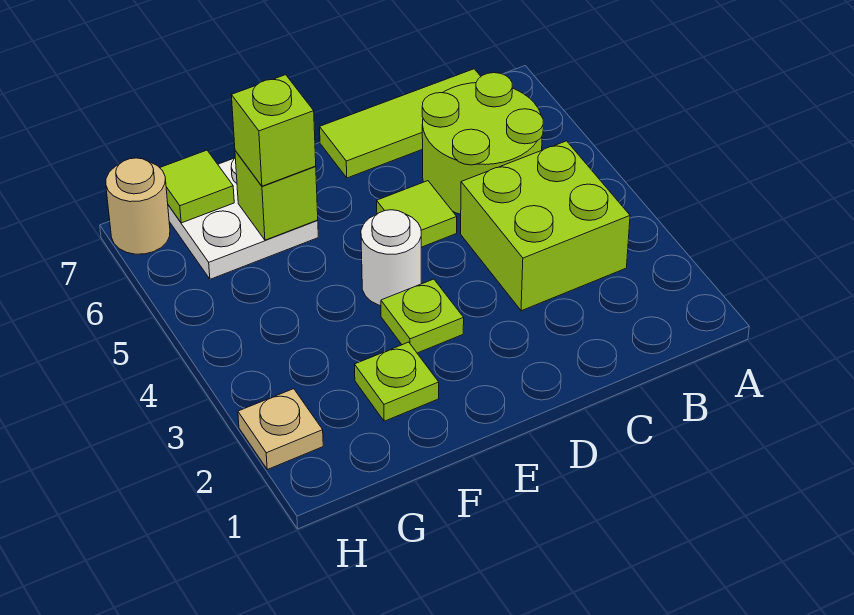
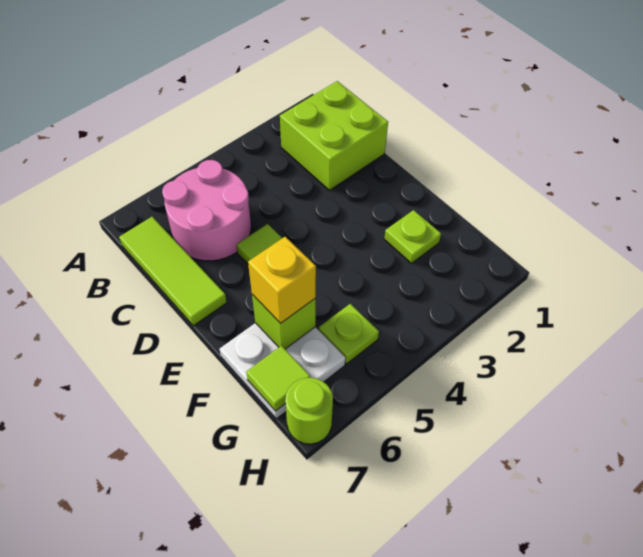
lime 2x2 brick [461,141,630,311] -> lime 2x2 brick moved to [280,81,388,190]
lime 2x2 round brick [422,73,543,214] -> pink 2x2 round brick [162,160,251,261]
lime 1x1 plate [381,279,464,353] -> lime 1x1 plate moved to [319,304,379,364]
white 1x1 round brick [361,210,421,306] -> none
lime 1x1 brick [231,75,316,186] -> yellow 1x1 brick [248,237,316,323]
tan 1x1 plate [238,389,323,469] -> none
tan 1x1 round brick [106,158,170,254] -> lime 1x1 round brick [285,378,333,444]

